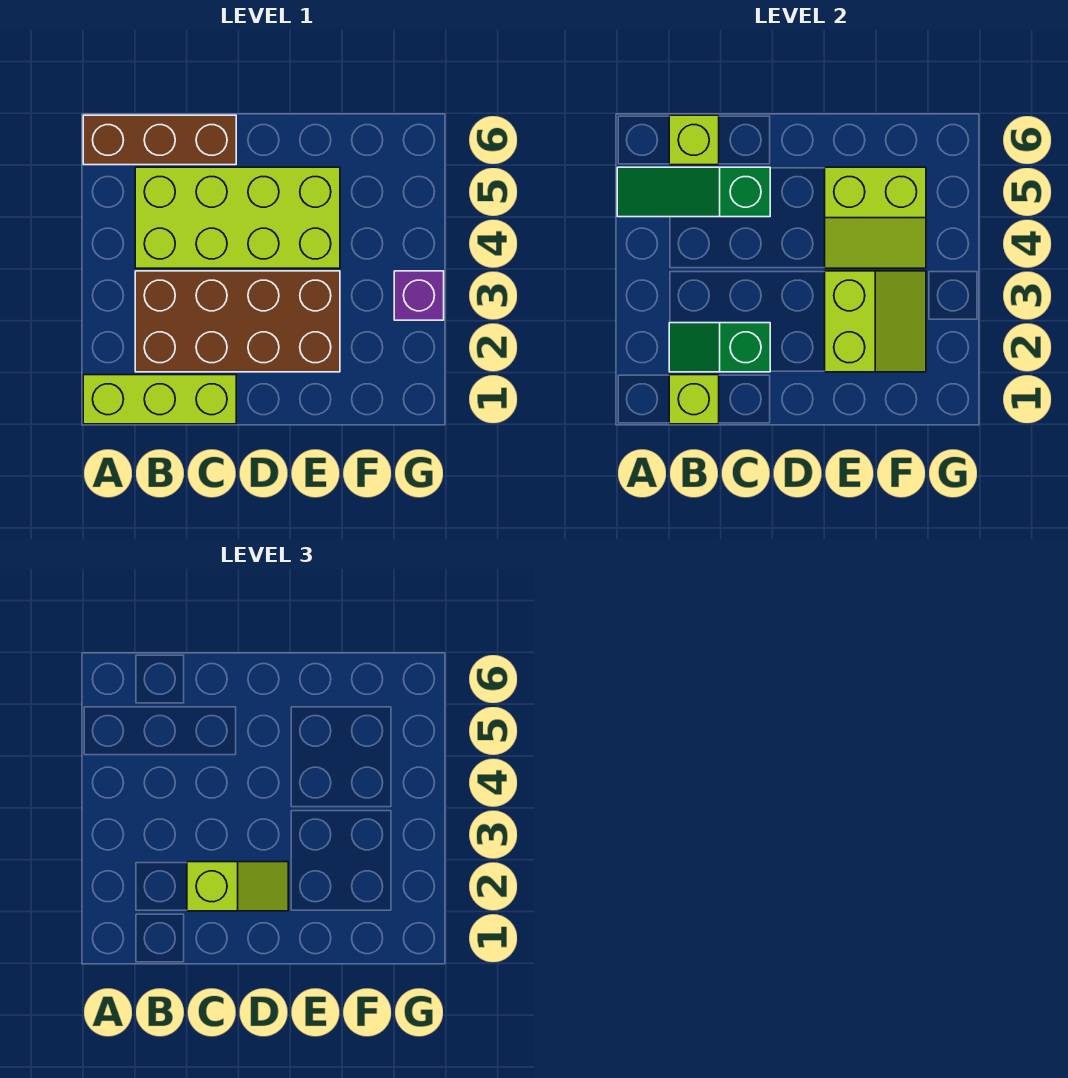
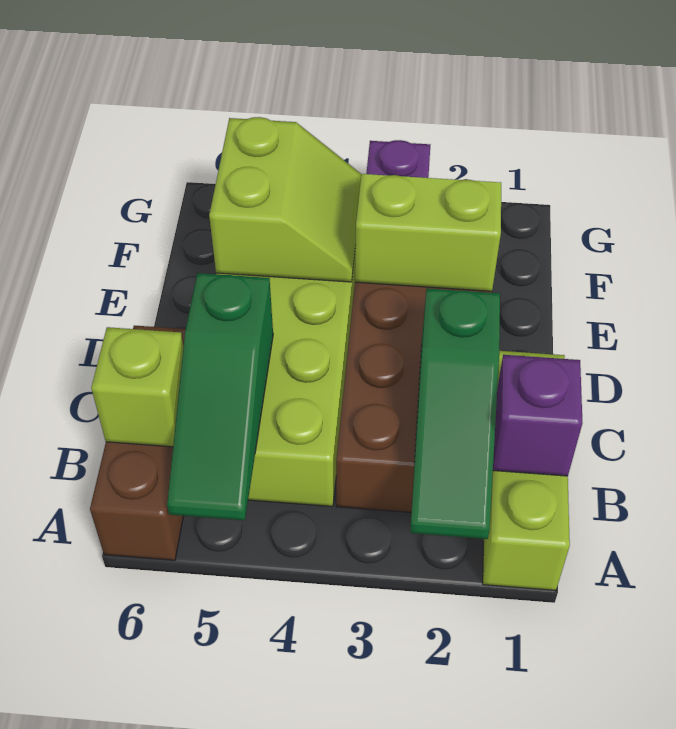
lime 1x1 brick [669,375,719,424] -> purple 1x1 brick [493,355,582,476]
green 1x2 slope [669,323,770,372] -> green 1x3 slope [410,288,500,539]
lime 1x2 slope [187,862,288,911] -> none

